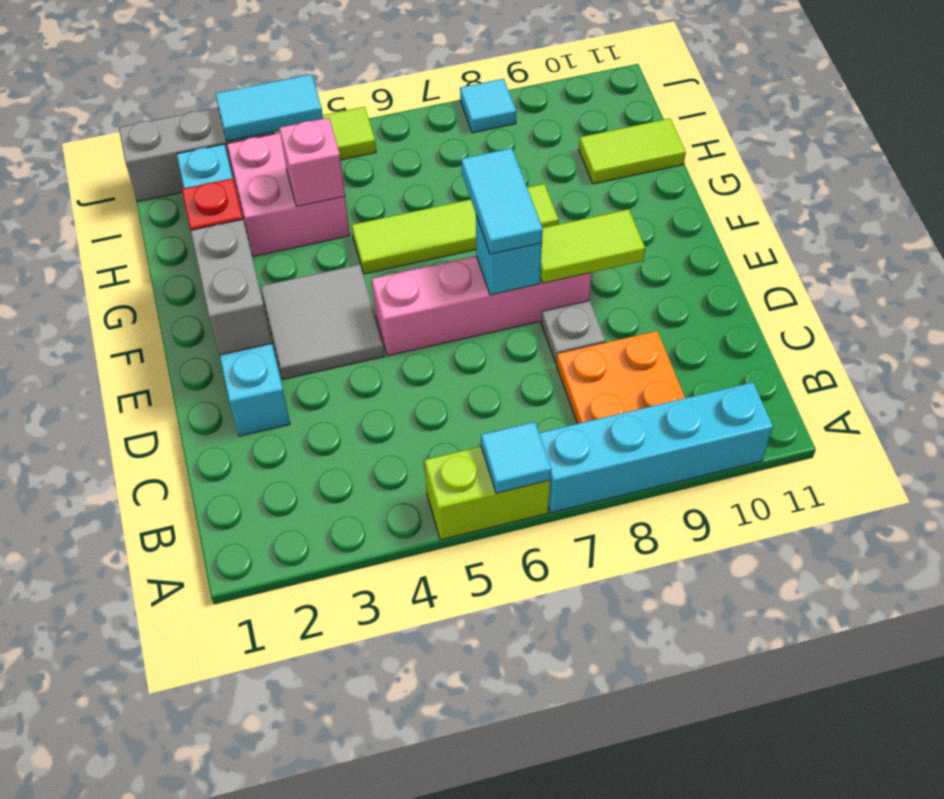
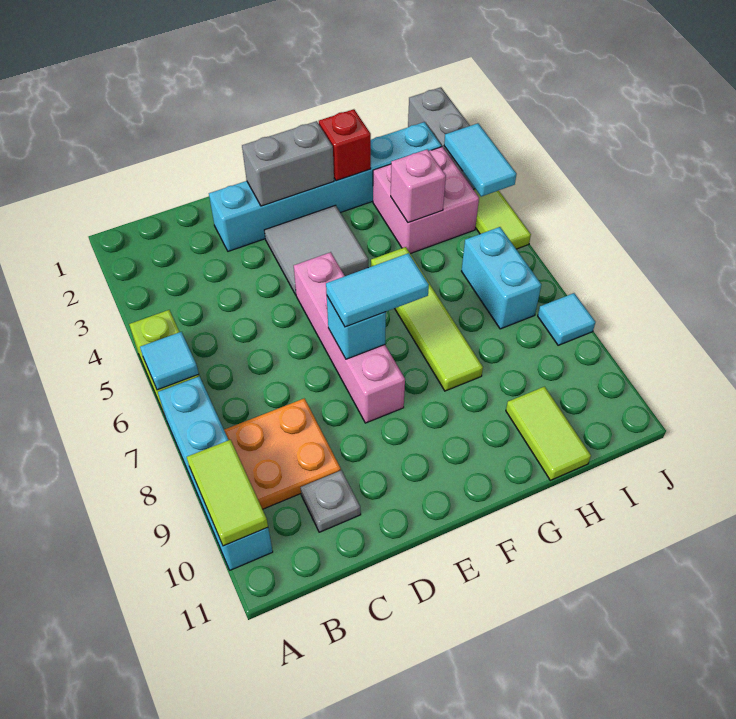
grey 1x1 plate [541,301,605,363] -> grey 1x1 plate moved to [300,470,361,532]
lime 1x2 tile [540,209,645,283] -> lime 1x2 tile moved to [187,440,268,546]
none -> cyan 1x2 brick [462,227,541,329]

